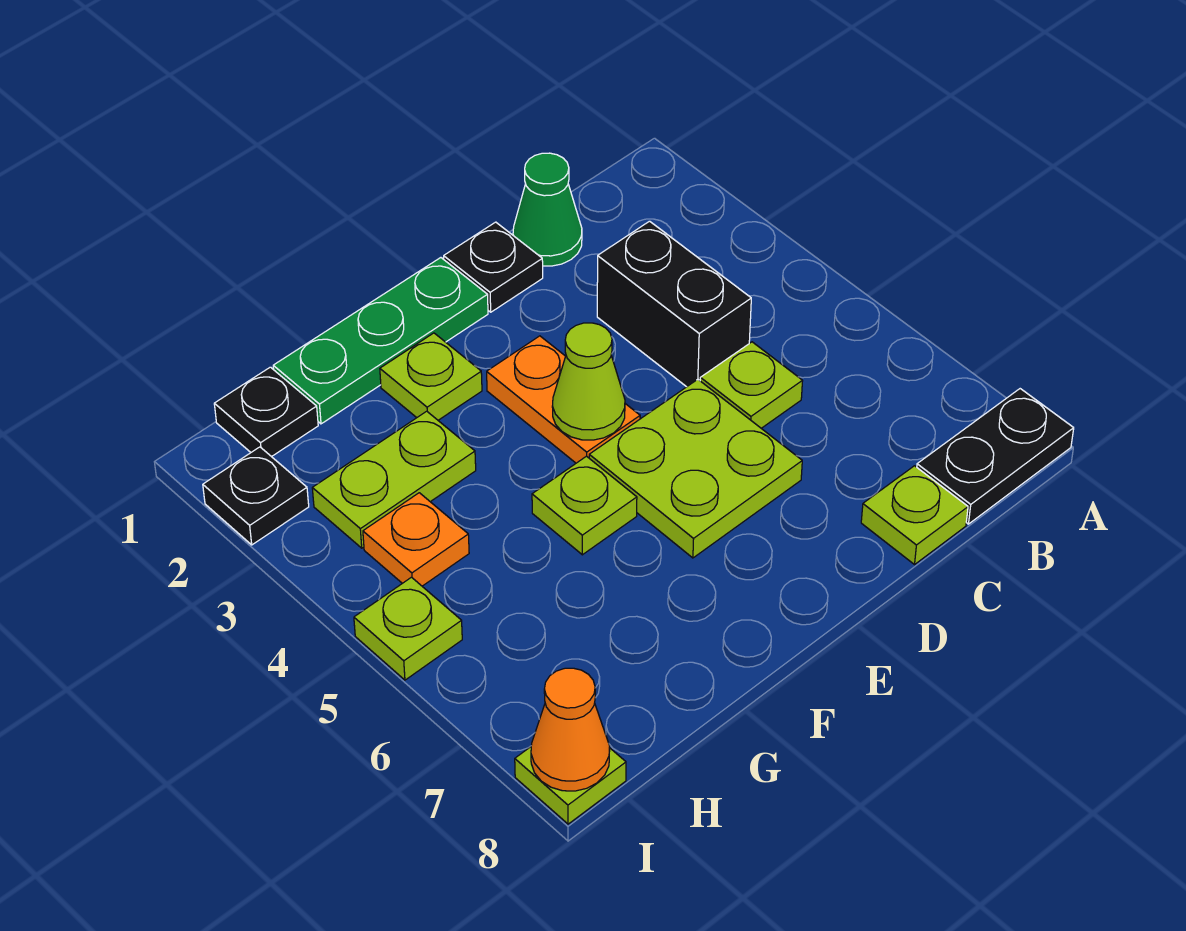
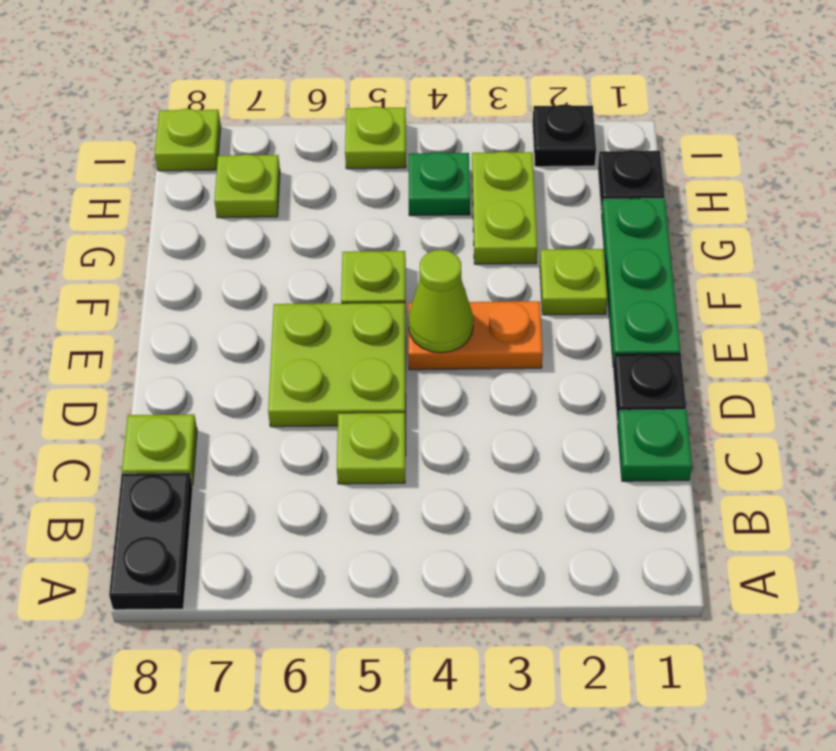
green 1x1 cone [513,153,582,266] -> green 1x1 plate [618,410,692,481]
black 1x2 brick [597,221,751,387] -> none
orange 1x1 plate [363,493,469,586] -> green 1x1 plate [409,152,470,216]
none -> lime 1x1 plate [214,154,280,218]
orange 1x1 cone [531,668,610,791] -> none

